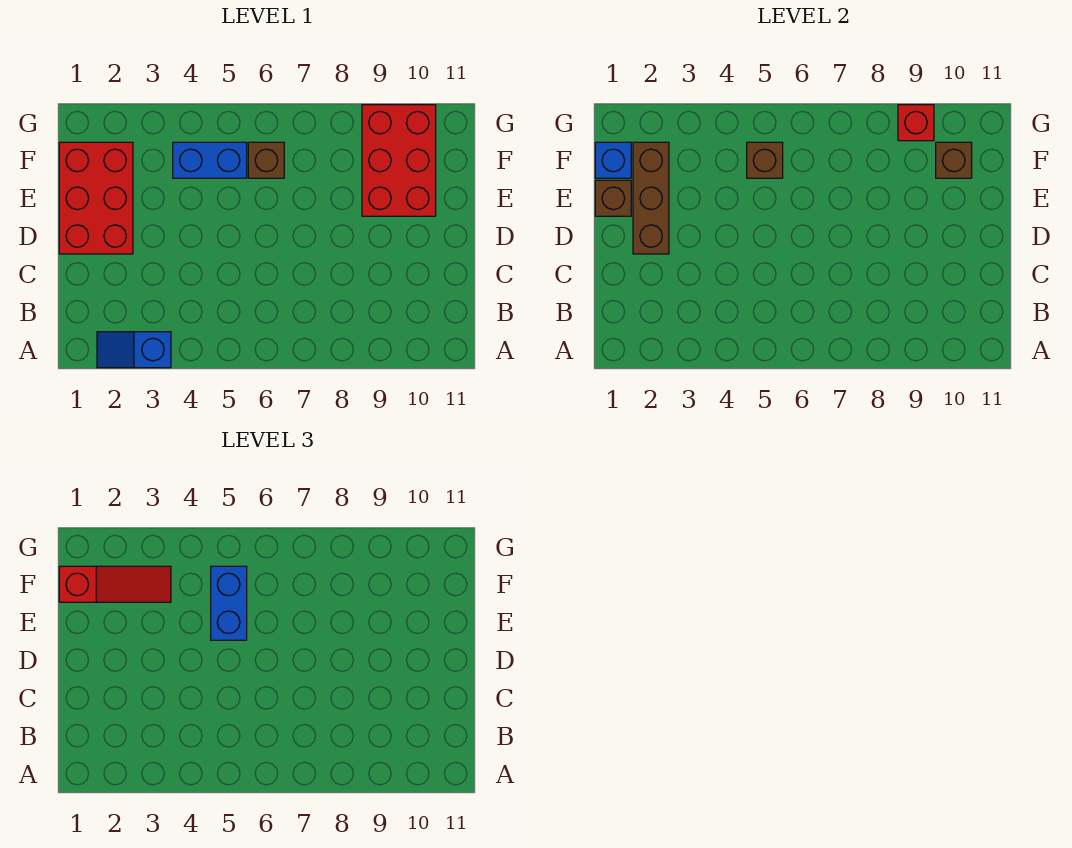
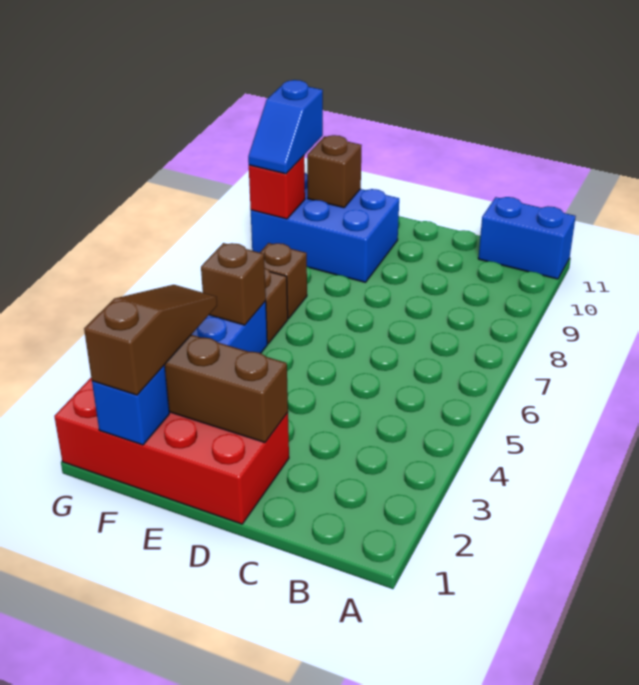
blue 1x2 slope [97,332,171,368] -> blue 1x2 slope moved to [248,80,323,174]
red 2x3 brick [59,142,133,254] -> red 2x4 brick [54,378,289,524]
brown 1x1 brick [595,180,631,216] -> brown 1x1 brick moved to [260,243,307,319]
blue 1x2 brick [211,566,247,640] -> blue 1x2 brick moved to [478,197,576,279]
red 2x3 brick [362,105,436,216] -> blue 2x3 brick [251,173,399,282]
red 1x3 slope [59,566,171,602] -> brown 1x3 slope [84,285,217,395]

